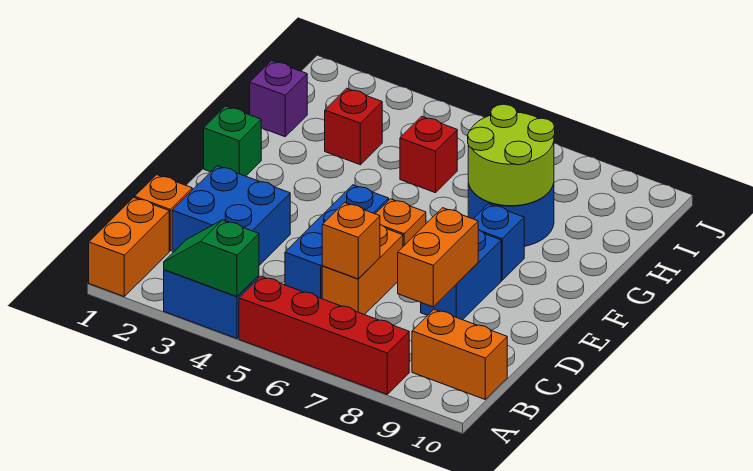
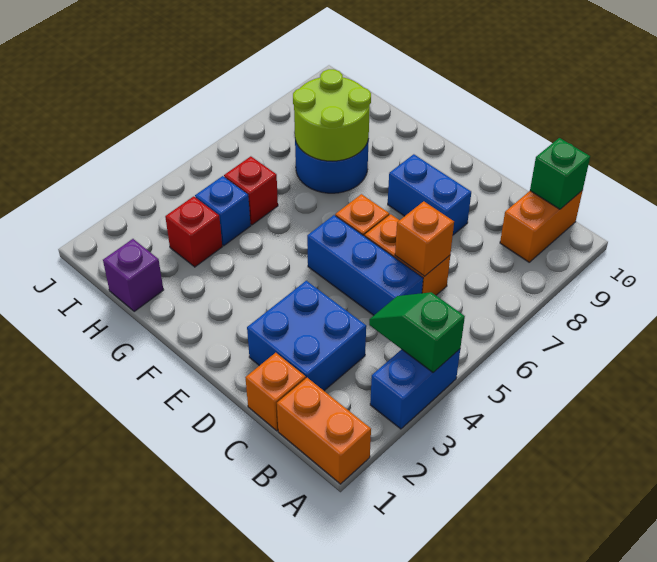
green 1x2 slope [164,220,259,297] -> green 1x2 slope turned to [369,292,465,372]
red 1x4 brick [239,276,409,394] -> none
orange 1x2 brick [398,208,478,307] -> none
green 1x1 brick [204,106,261,176] -> green 1x1 brick moved to [530,138,590,209]
blue 1x1 brick [474,204,524,280] -> blue 1x1 brick moved to [195,176,251,246]

